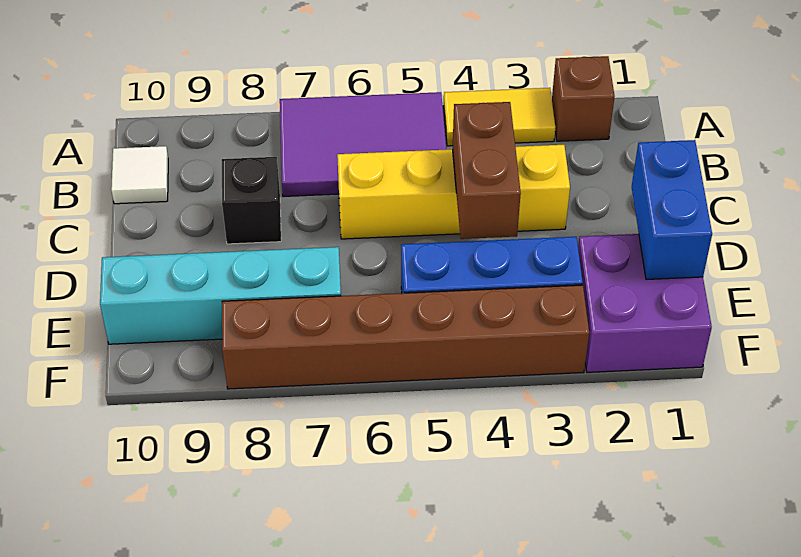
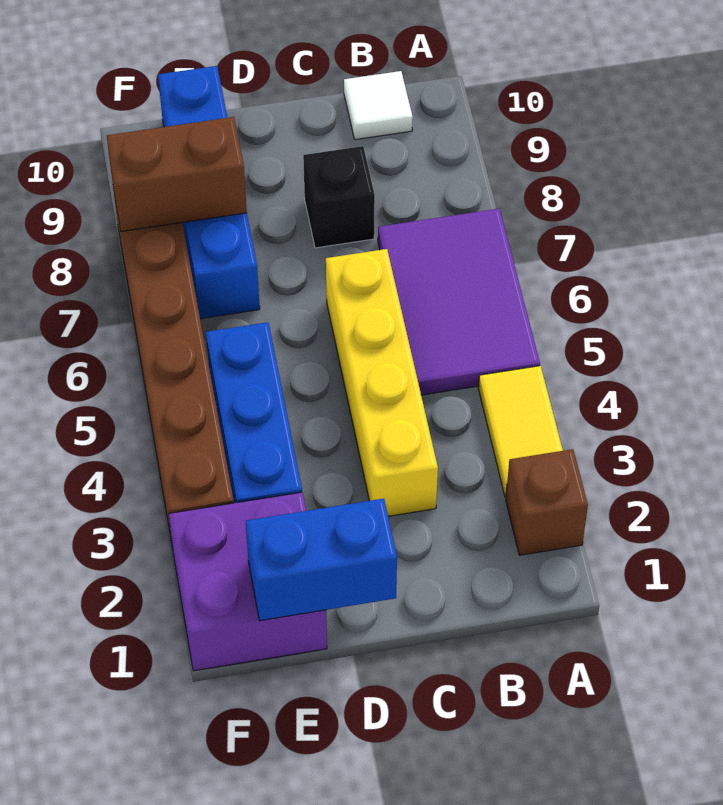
brown 1x2 brick [453,102,521,239] -> brown 1x2 brick moved to [107,117,247,232]
cyan 1x4 brick [100,247,341,344] -> blue 1x4 brick [158,66,260,319]

